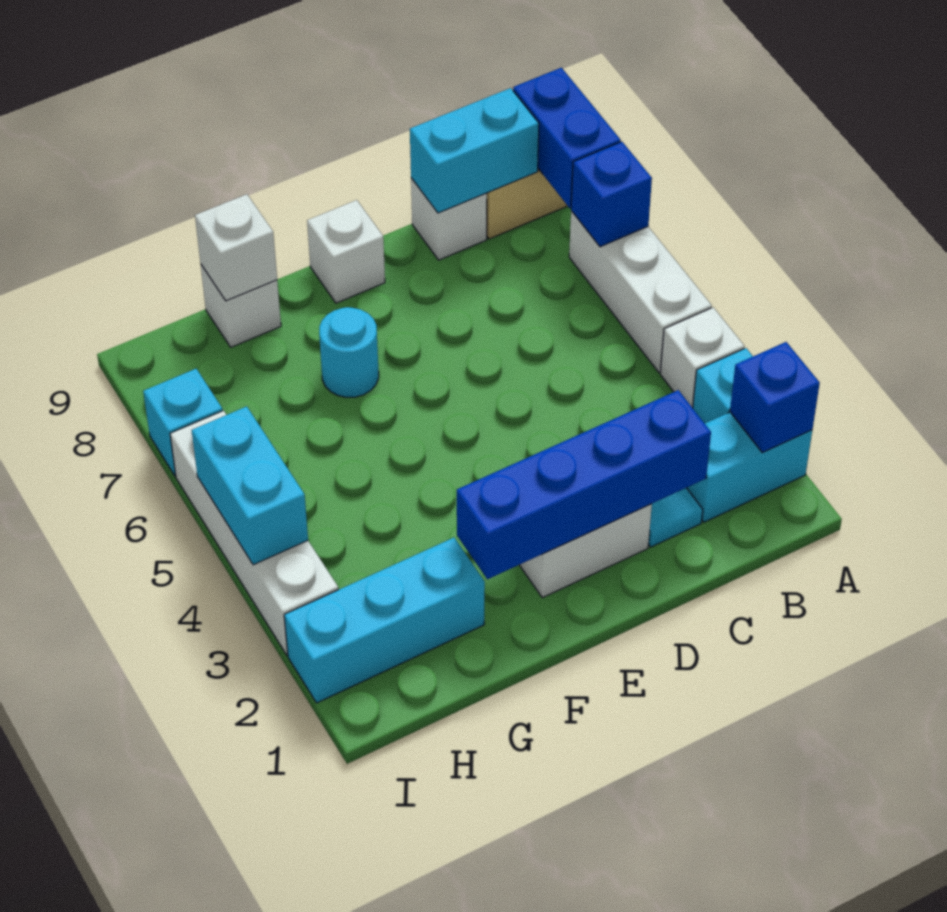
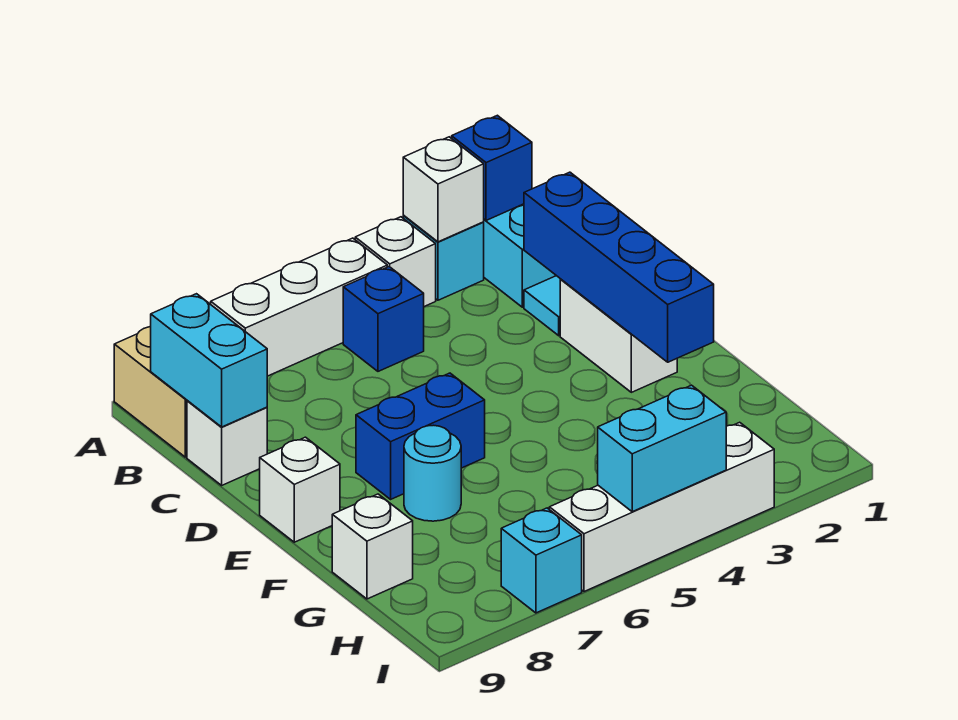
blue 1x1 brick [571,142,652,247] -> blue 1x1 brick moved to [343,267,424,371]
blue 1x2 brick [513,68,621,208] -> blue 1x2 brick moved to [356,373,485,499]
cyan 1x3 brick [284,538,485,703] -> none
white 1x1 brick [195,194,277,301] -> white 1x1 brick moved to [403,137,484,242]

